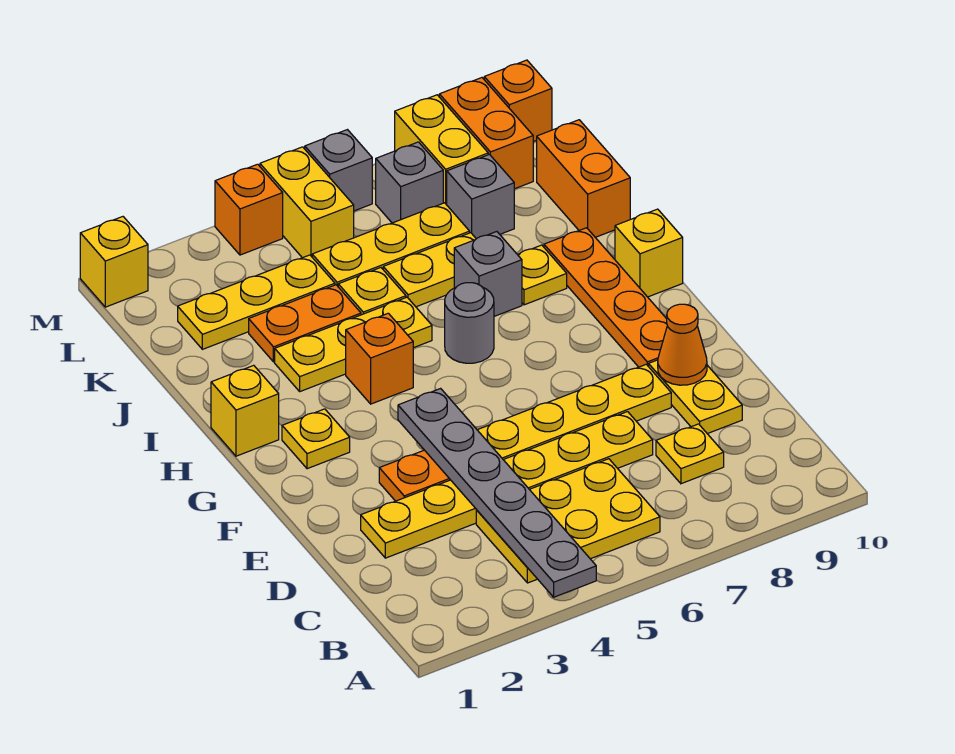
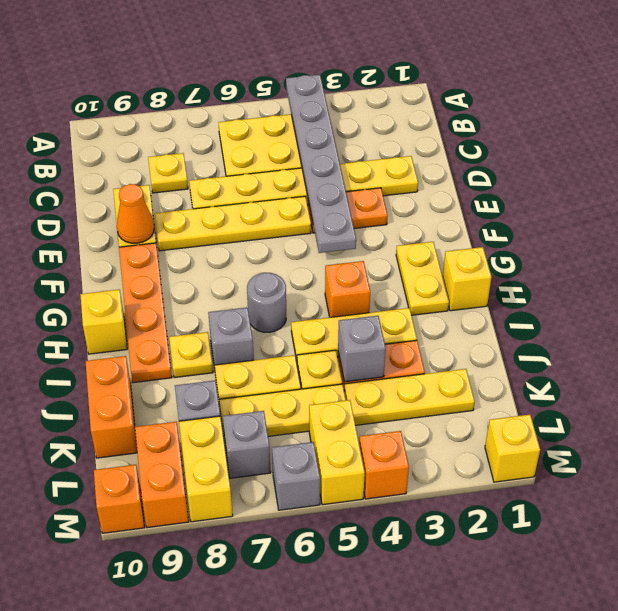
yellow 1x1 plate [282,409,350,469] -> yellow 1x2 plate [396,242,449,315]
none -> grey 1x1 brick [338,316,386,382]

